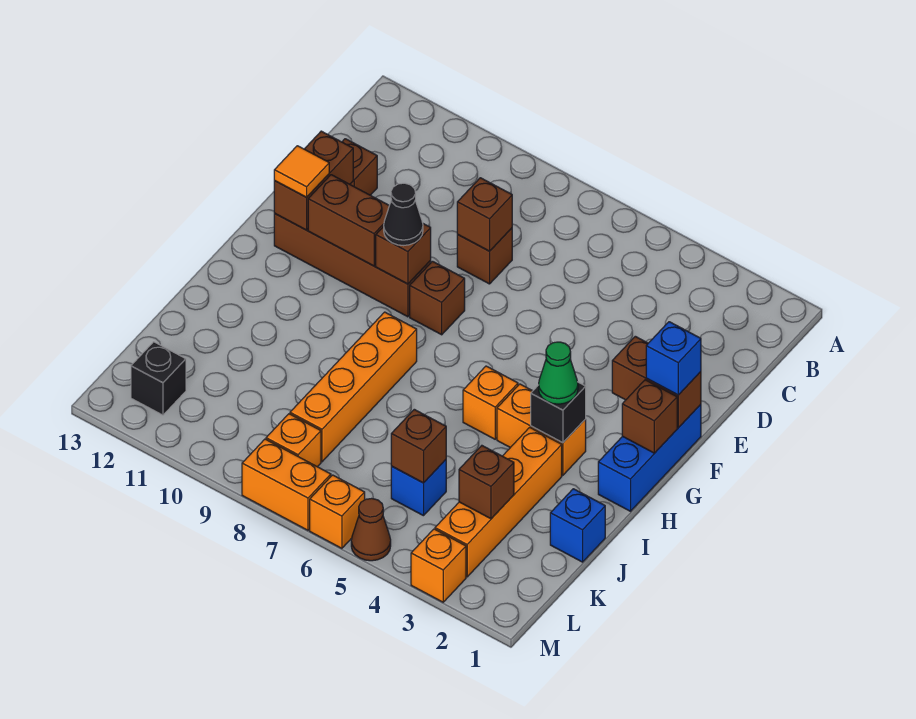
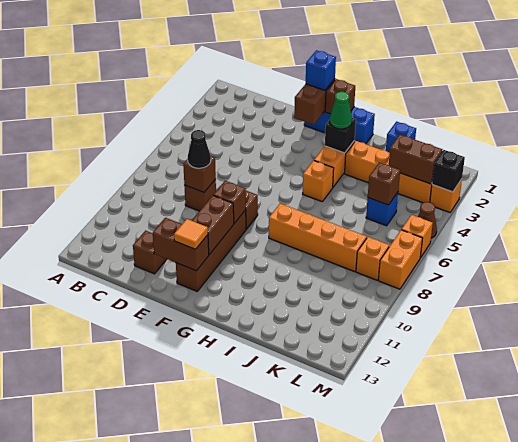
black 1x1 cone [384,183,423,246] -> black 1x1 cone moved to [188,130,211,168]
brown 1x1 brick [459,446,514,519] -> brown 1x2 brick [389,135,442,184]
black 1x1 brick [131,342,186,415] -> black 1x1 brick moved to [432,150,465,192]

